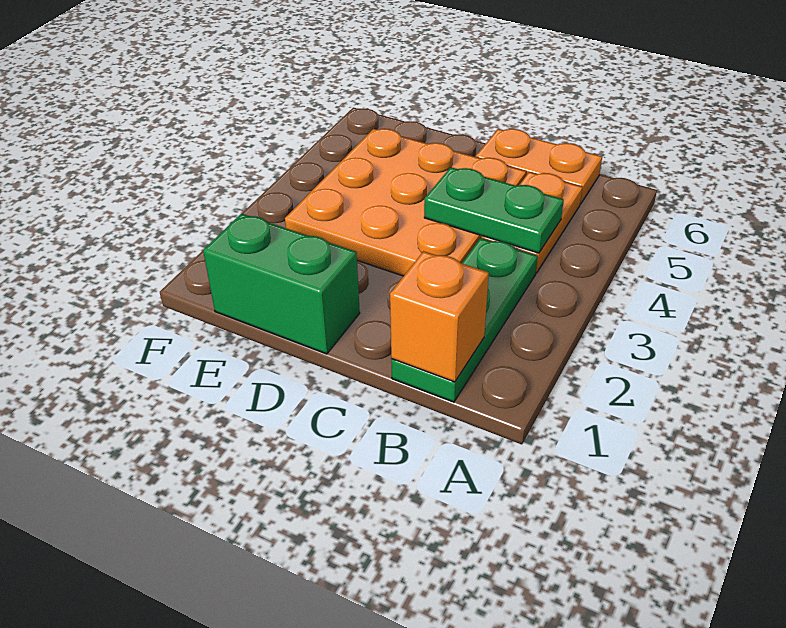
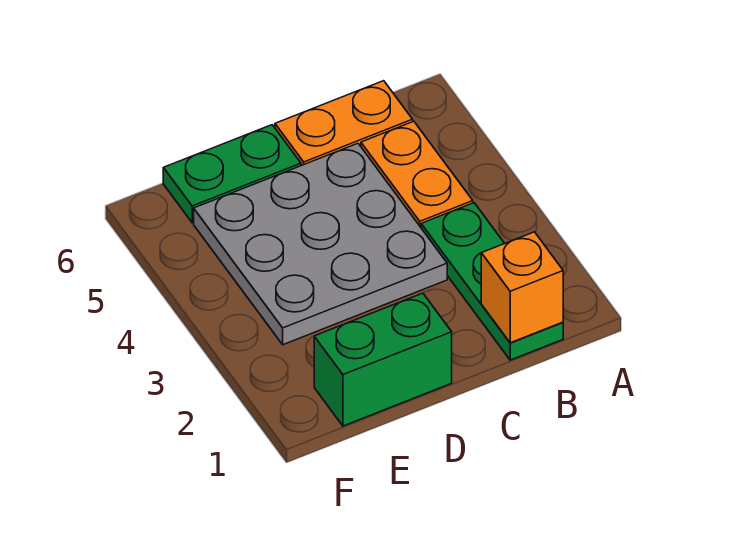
green 1x2 plate [424,167,564,253] -> green 1x2 plate moved to [163,125,301,223]
orange 3x3 plate [285,129,526,276] -> grey 3x3 plate [194,143,447,345]

